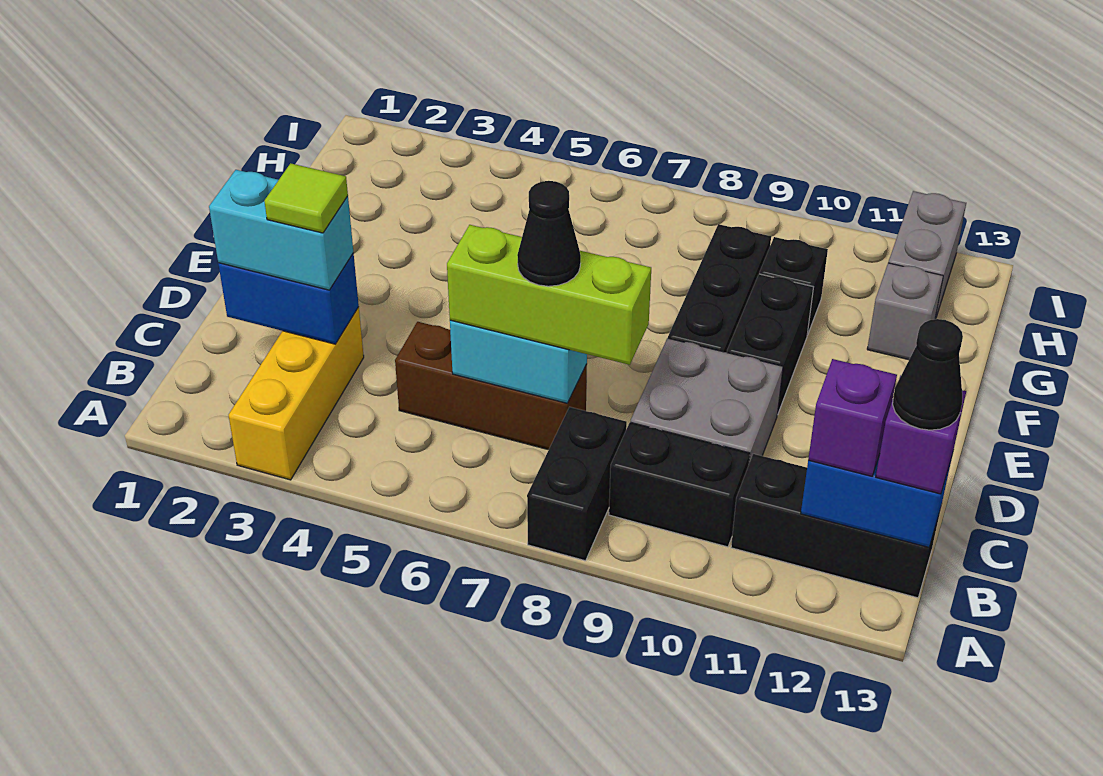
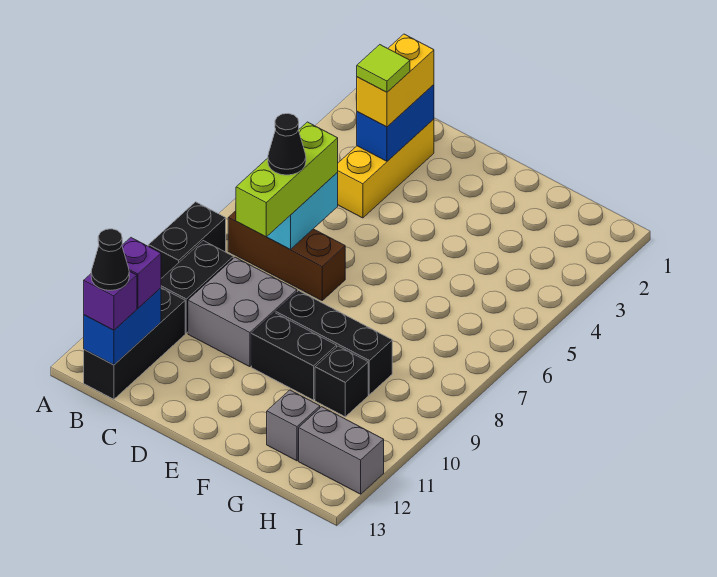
yellow 1x3 brick [229,307,364,480] -> yellow 1x3 brick turned to [337,119,434,218]
black 1x2 brick [527,407,627,561] -> black 1x2 brick turned to [148,202,226,278]
cyan 1x2 brick [209,170,353,290] -> yellow 1x2 brick [357,34,434,127]
brown 1x3 brick [395,322,587,450] -> brown 1x3 brick turned to [228,211,345,300]

